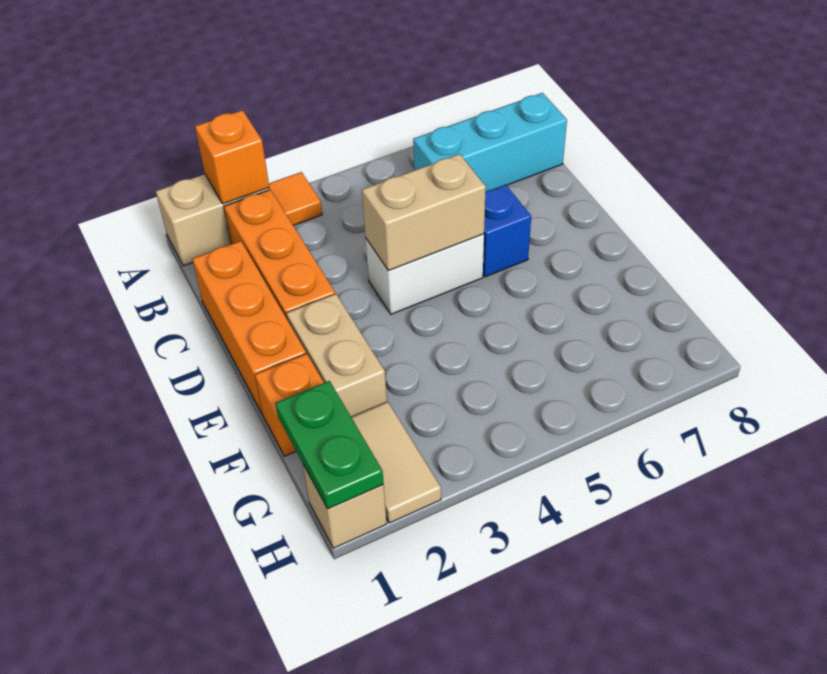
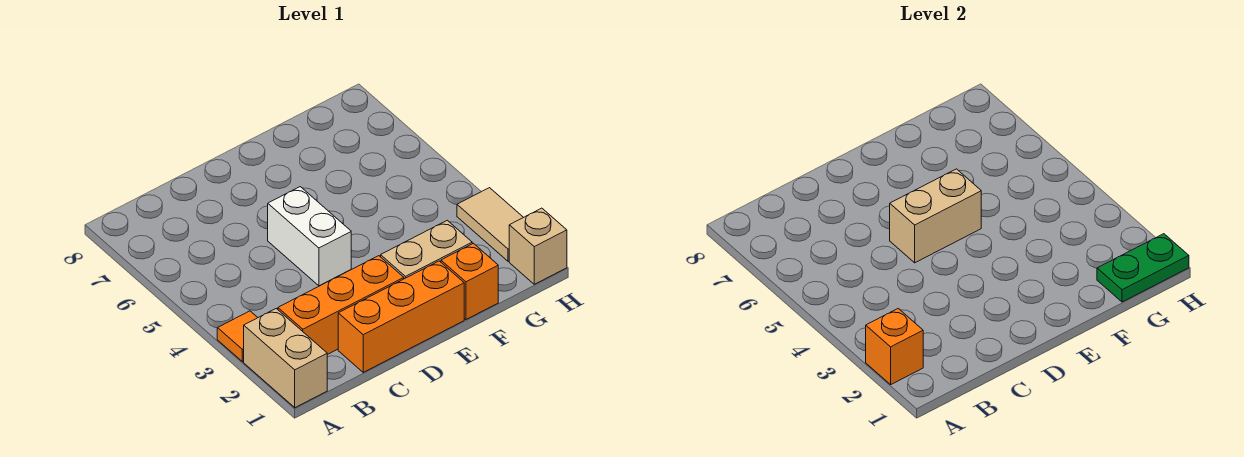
cyan 1x3 brick [413,93,567,192] -> none
tan 1x2 brick [362,154,486,271] -> tan 1x2 brick turned to [890,169,981,263]
blue 1x1 brick [483,185,531,277] -> none
tan 1x2 tile [351,402,441,523] -> tan 1x2 tile turned to [457,188,523,261]

